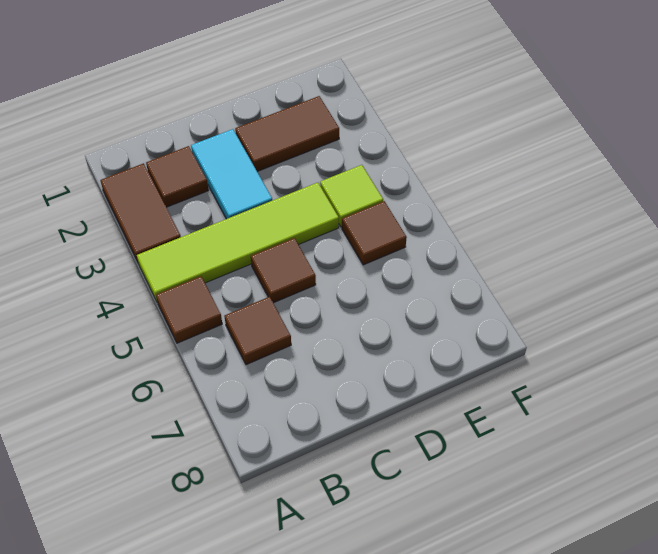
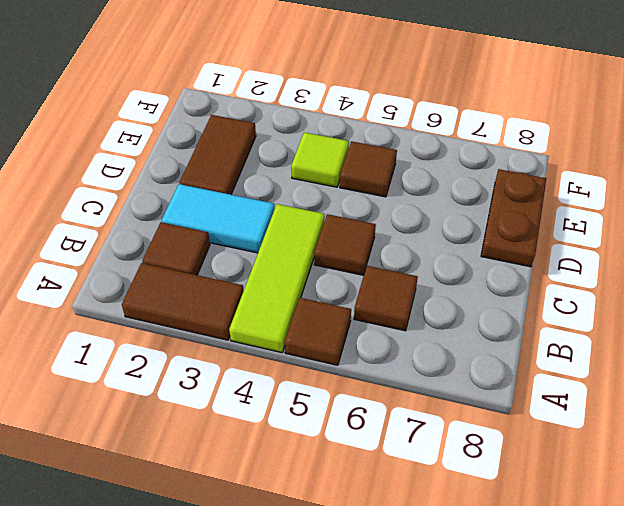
lime 1x4 tile [137,183,339,303] -> lime 1x3 tile [229,204,325,353]
none -> brown 1x2 plate [481,169,546,267]

